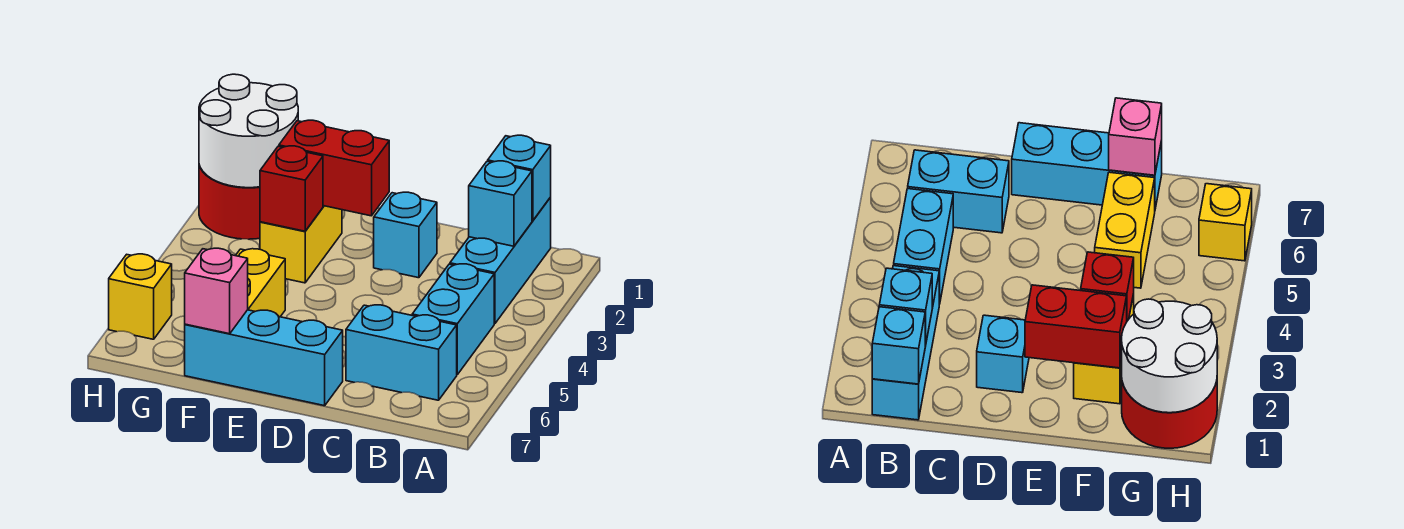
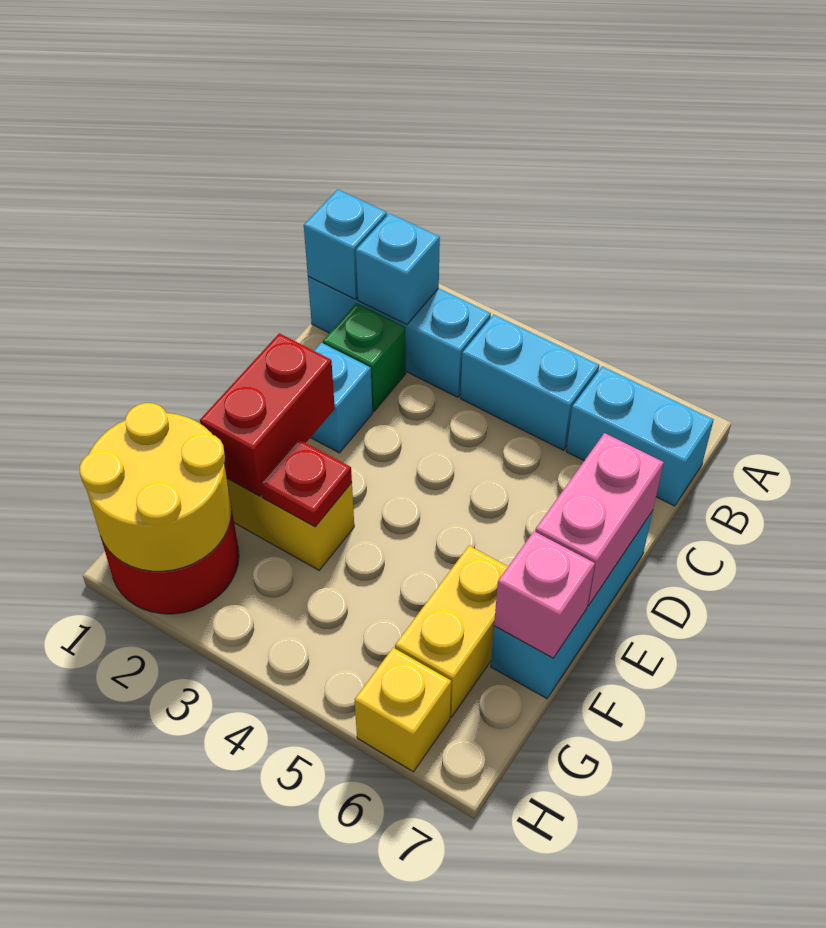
cyan 1x2 brick [346,305,457,400] -> cyan 1x2 brick turned to [566,366,713,506]
none -> green 1x1 brick [323,303,406,412]
none -> pink 1x2 brick [535,433,664,606]
red 1x1 brick [260,146,323,231] -> red 1x1 plate [261,439,352,527]
yellow 1x2 brick [236,249,285,317] -> yellow 1x2 brick turned to [395,546,508,717]
white 2x2 round brick [199,74,298,188] -> yellow 2x2 round brick [80,403,232,571]

